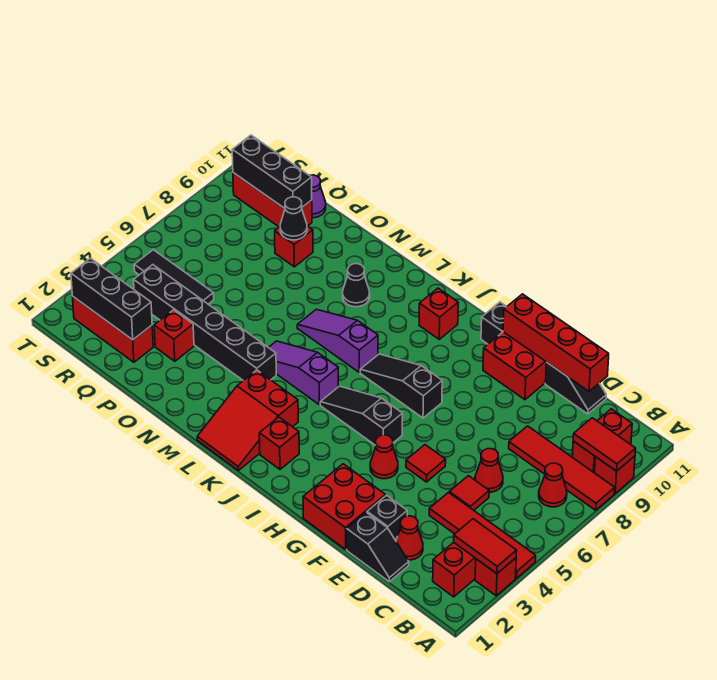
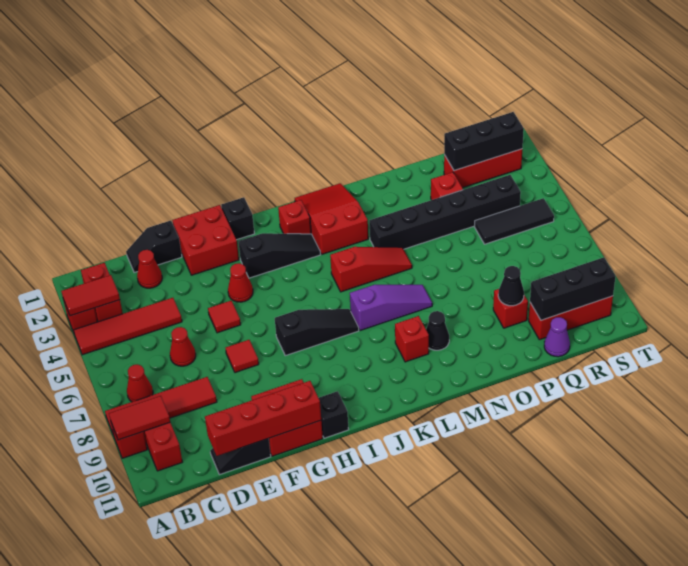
red 1x1 tile [449,476,489,510] -> red 1x1 tile moved to [226,340,259,373]
black 1x1 brick [367,495,407,540] -> black 1x1 brick moved to [221,197,254,240]
black 1x3 slope [320,386,403,445] -> black 1x3 slope moved to [238,233,320,278]
red 1x1 brick [419,288,458,339] -> red 1x1 brick moved to [395,316,429,362]
purple 1x3 slope [268,341,338,405] -> red 1x3 slope [330,247,412,292]

